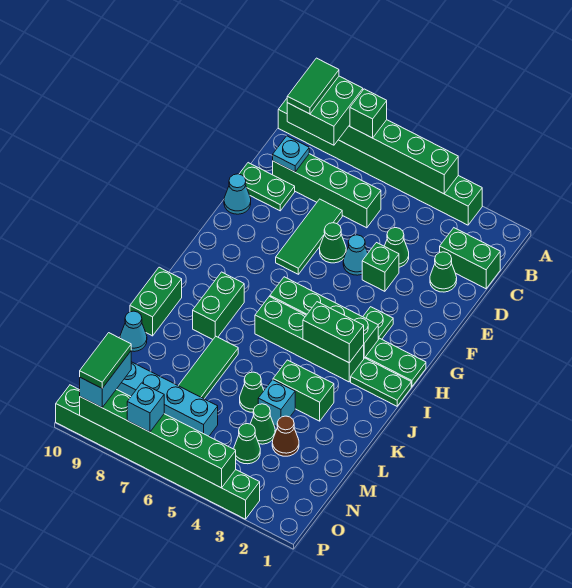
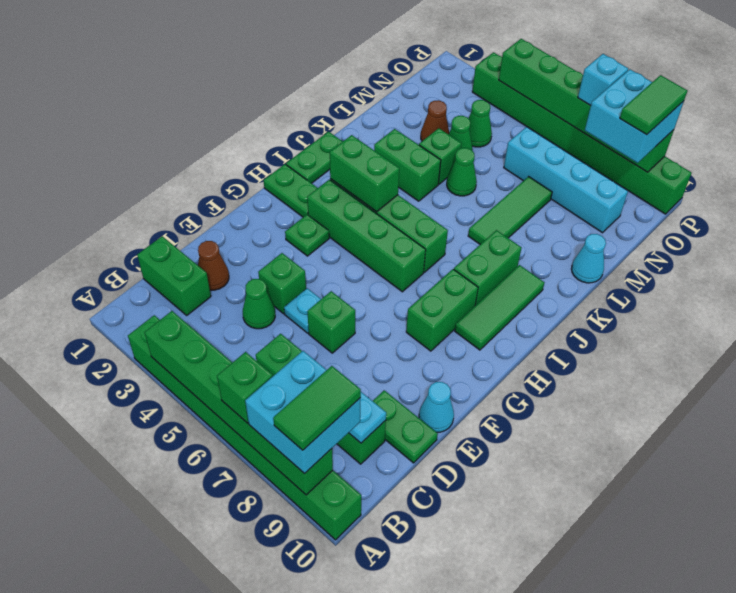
green 2x2 brick [287,76,363,145] -> cyan 2x2 brick [245,351,360,474]
green 1x1 cone [430,252,457,292] -> brown 1x1 cone [198,241,229,290]
green 1x3 tile [276,199,342,274] -> green 1x3 tile moved to [455,265,545,350]
cyan 1x1 cone [343,235,368,275] -> cyan 1x1 plate [284,288,321,333]
green 1x1 cone [320,223,346,263] -> green 1x1 brick [307,291,355,353]
green 1x2 plate [351,358,411,406] -> green 1x2 plate turned to [286,132,343,183]
green 1x2 brick [130,267,182,336] -> green 1x2 brick moved to [406,269,478,351]
cyan 1x1 brick [258,380,295,427] -> green 1x1 brick [419,128,461,184]
cyan 1x2 brick [80,351,131,408] -> cyan 2x2 brick [585,69,684,163]

